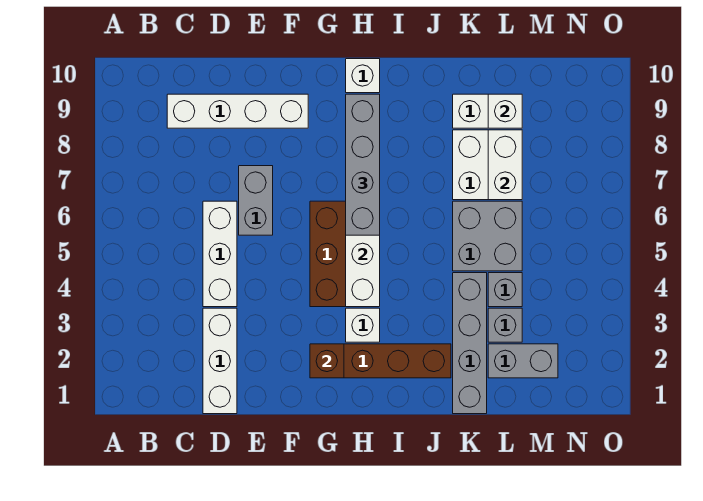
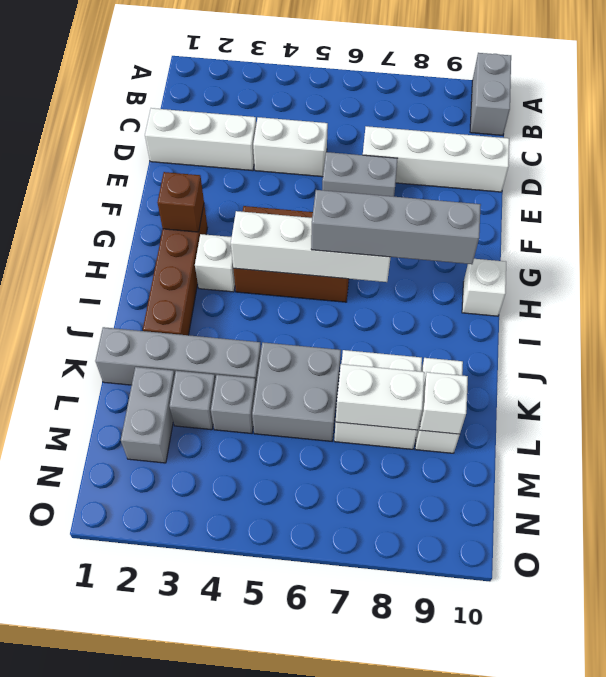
none -> grey 1x2 brick [470,53,511,135]
white 1x4 brick [167,94,308,128] -> white 1x4 brick turned to [363,126,509,192]
white 1x3 brick [203,201,237,307] -> white 1x2 brick [253,117,328,177]

